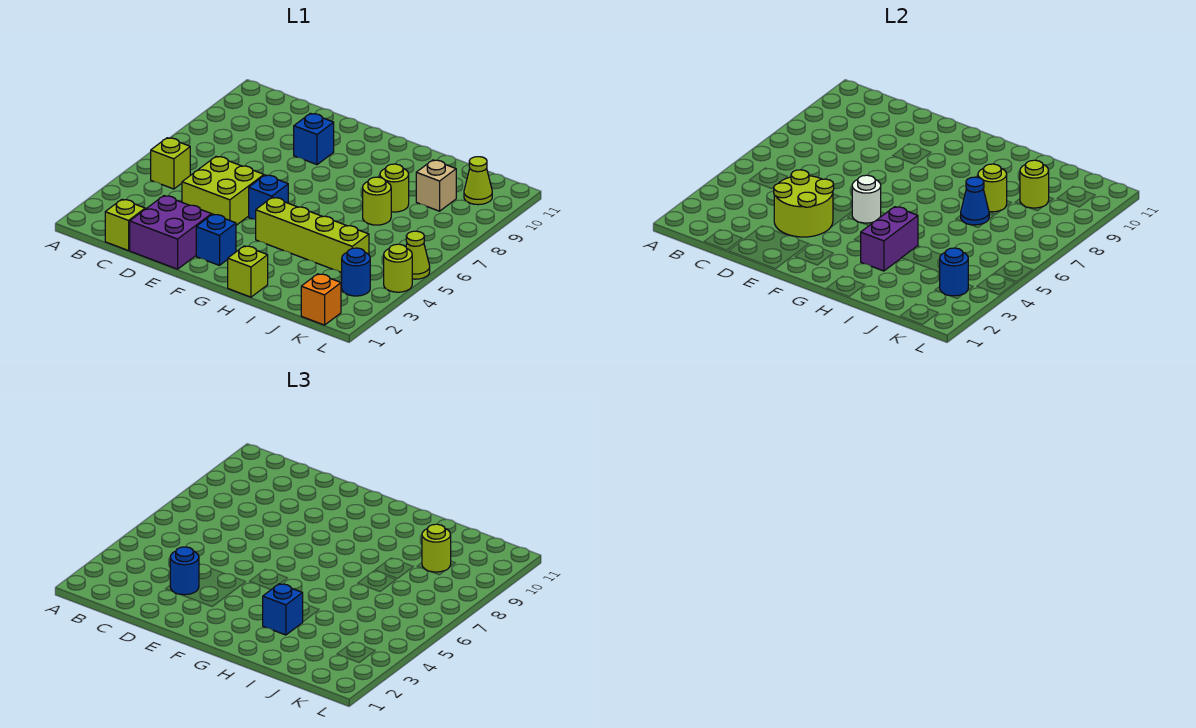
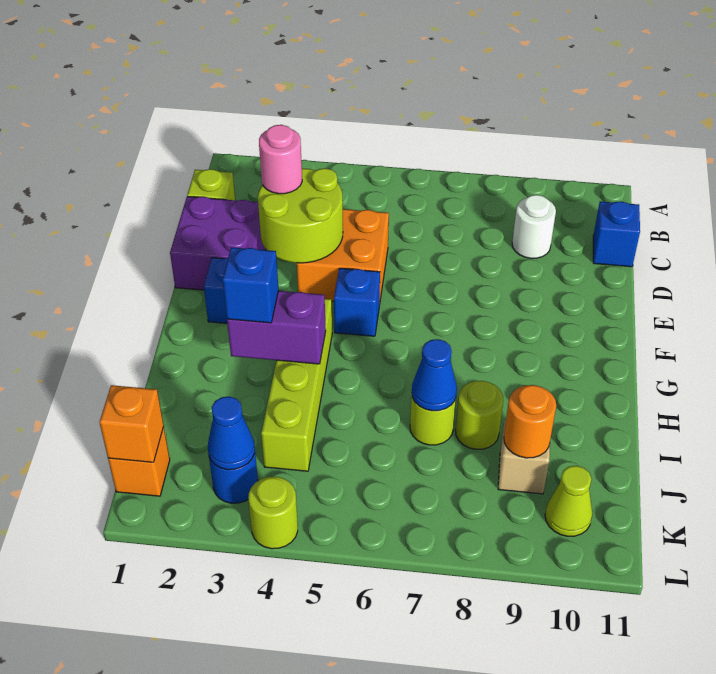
lime 1x1 brick [151,138,190,189] -> none
blue 1x1 round brick [170,547,199,595] -> pink 1x1 round brick [259,125,302,194]
lime 2x2 brick [182,156,264,225] -> orange 2x2 brick [297,209,389,305]
blue 1x1 brick [294,113,334,165] -> blue 1x1 brick moved to [593,201,640,267]
white 1x1 round brick [852,175,881,223] -> white 1x1 round brick moved to [512,195,556,258]
lime 1x1 brick [228,246,268,297] -> none
lime 1x1 round brick [978,164,1007,212] -> none
lime 1x1 round brick [1020,160,1049,208] -> orange 1x1 round brick [504,385,556,458]
lime 1x1 round brick [422,524,451,572] -> none
none -> orange 1x1 brick [100,385,164,462]
blue 1x1 round brick [940,248,968,296] -> blue 1x1 cone [208,396,255,470]
lime 1x1 cone [406,231,430,279] -> none

